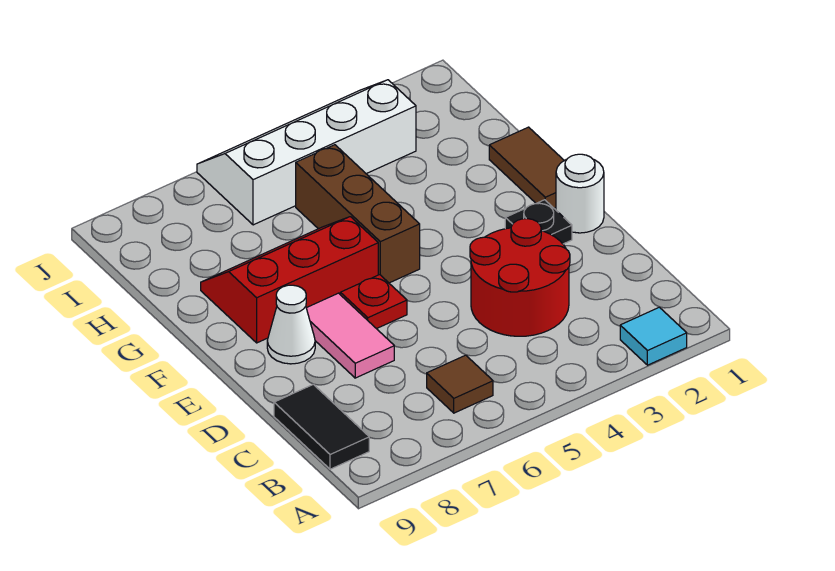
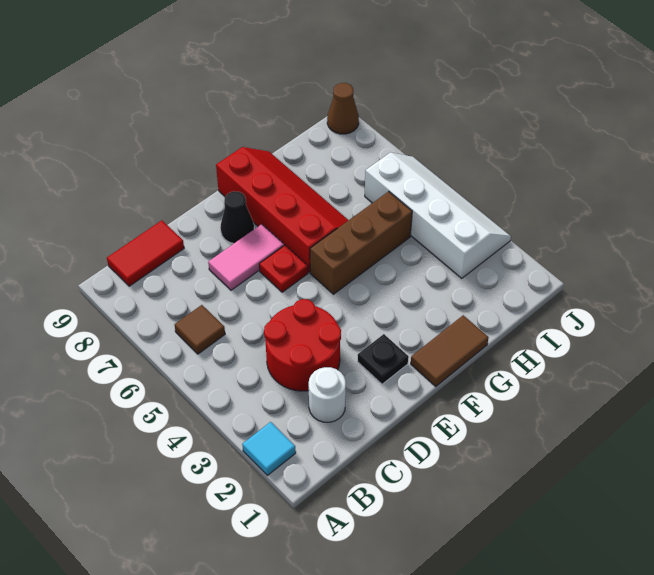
black 1x2 tile [274,384,369,469] -> red 1x2 tile [107,220,184,286]
white 1x1 round brick [556,154,604,233] -> white 1x1 round brick moved to [309,367,346,422]
white 1x1 cone [267,285,315,364] -> black 1x1 cone [220,191,254,244]
red 2x3 slope [201,217,378,343] -> red 2x4 slope [216,147,348,272]
none -> brown 1x1 cone [327,83,359,134]

